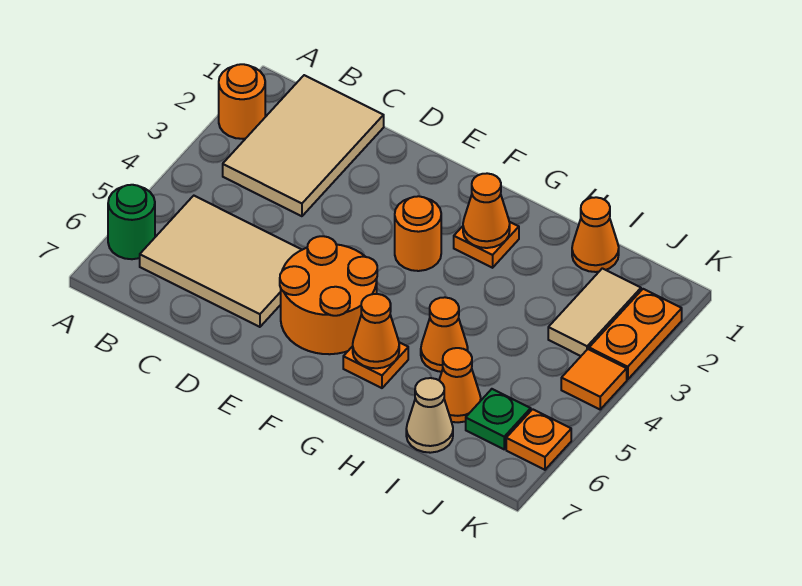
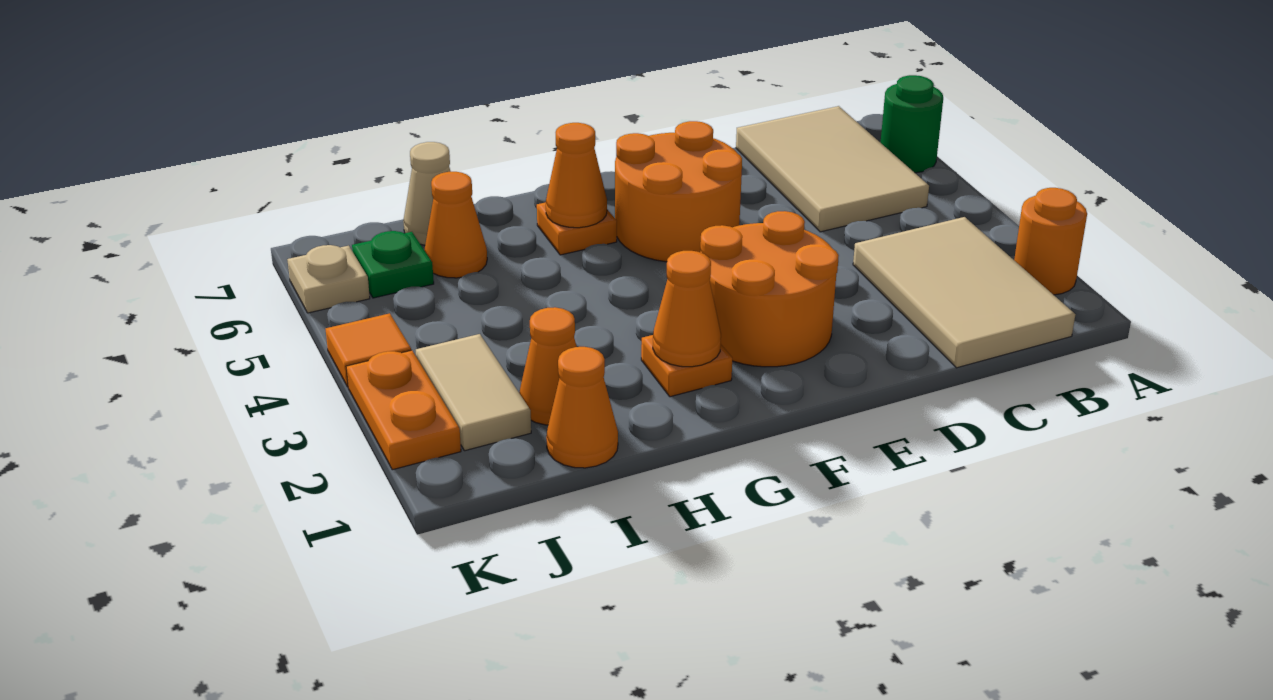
tan 2x3 tile [140,196,302,327] -> tan 2x3 tile turned to [736,106,929,232]
orange 1x1 round brick [395,196,441,271] -> orange 2x2 round brick [700,211,839,367]
orange 1x1 cone [421,297,468,372] -> orange 1x1 cone moved to [519,307,577,425]
orange 1x1 plate [506,409,571,470] -> tan 1x1 plate [287,245,370,313]

